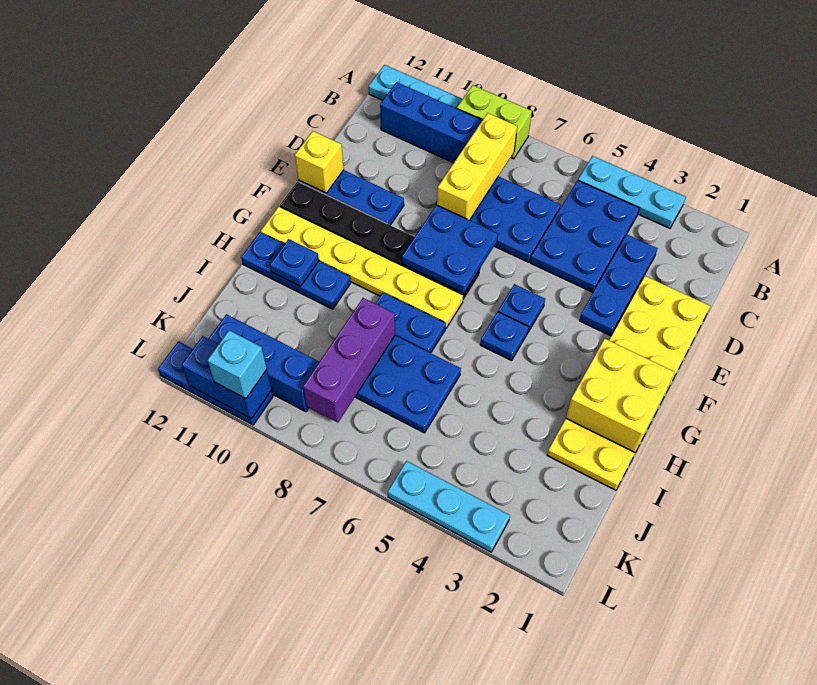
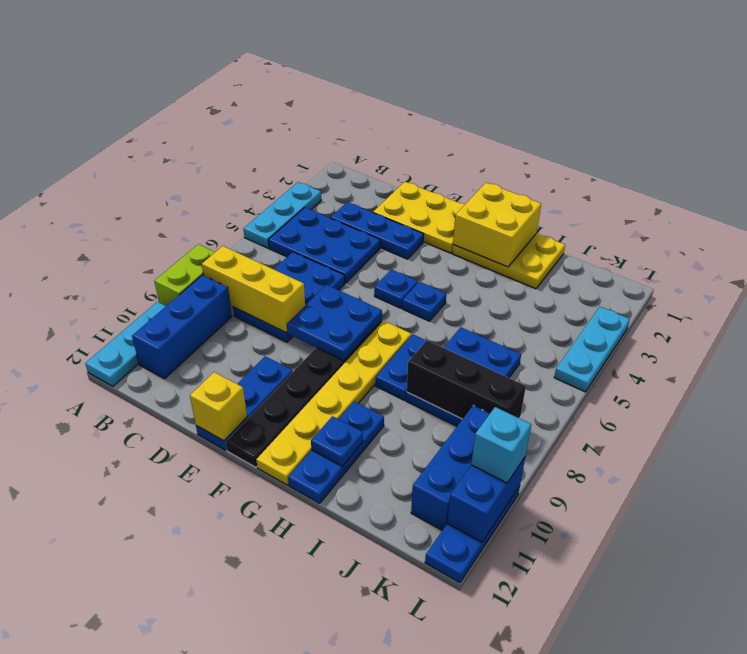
purple 1x3 brick [303,298,395,423] -> black 1x3 brick [407,340,526,419]

